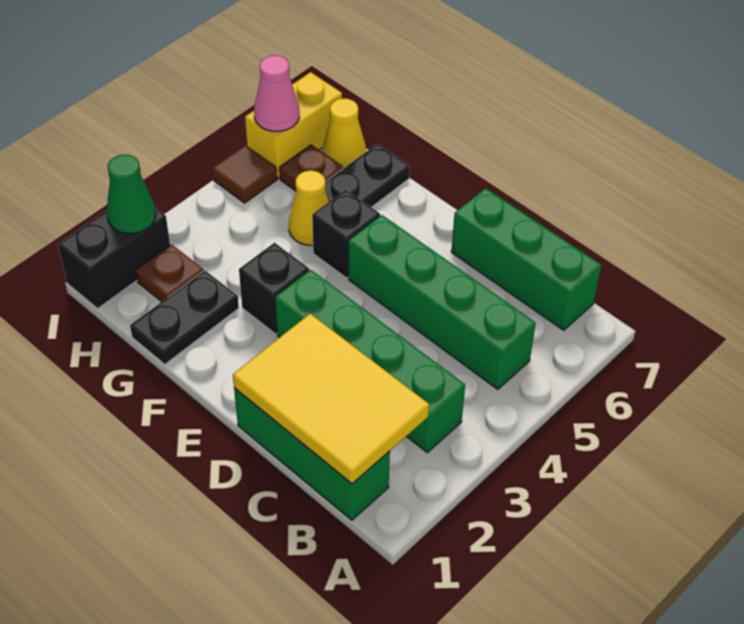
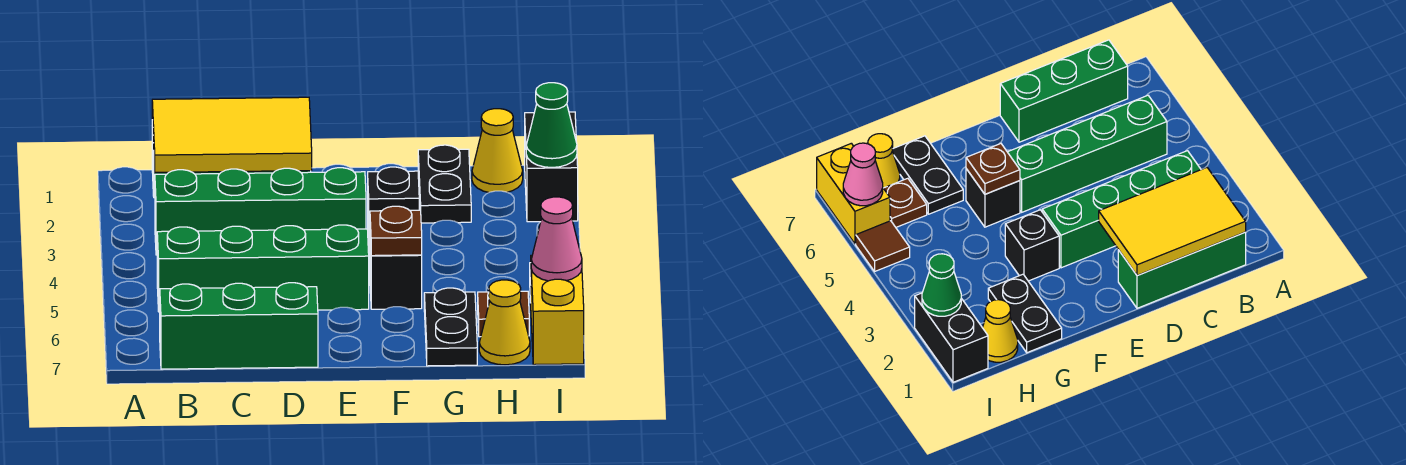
yellow 1x1 cone [289,171,329,245] -> yellow 1x1 cone moved to [472,109,523,192]
brown 1x1 plate [136,244,203,302] -> brown 1x1 plate moved to [370,206,422,256]

